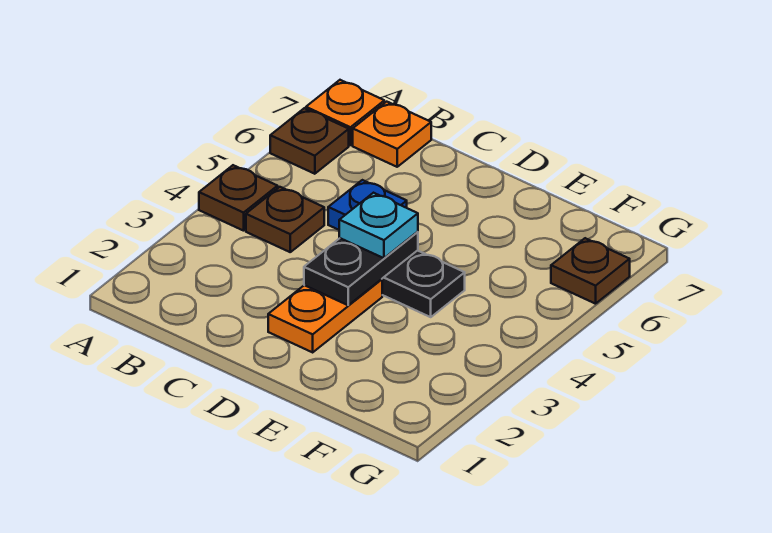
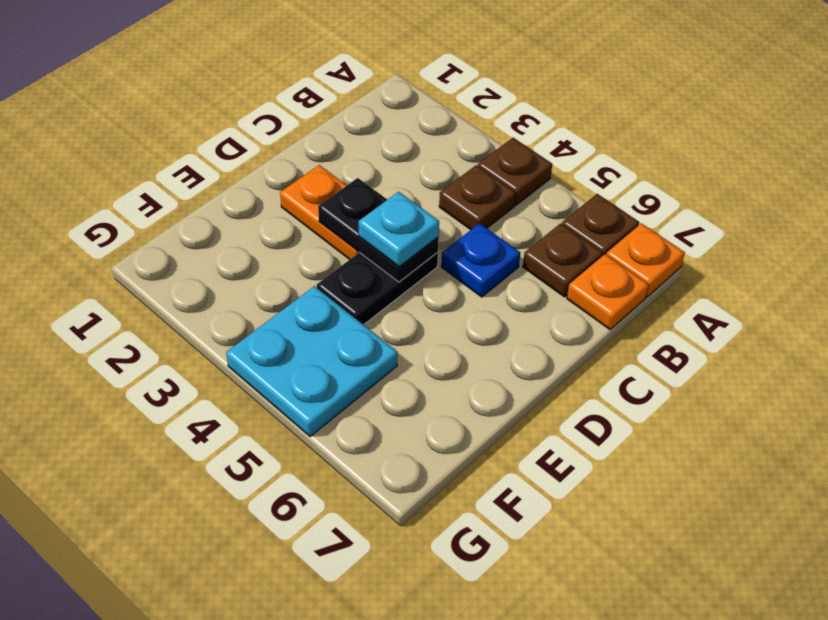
none -> cyan 2x2 plate [226,286,397,437]
brown 1x1 plate [551,238,630,304] -> brown 1x1 plate moved to [523,223,603,297]

